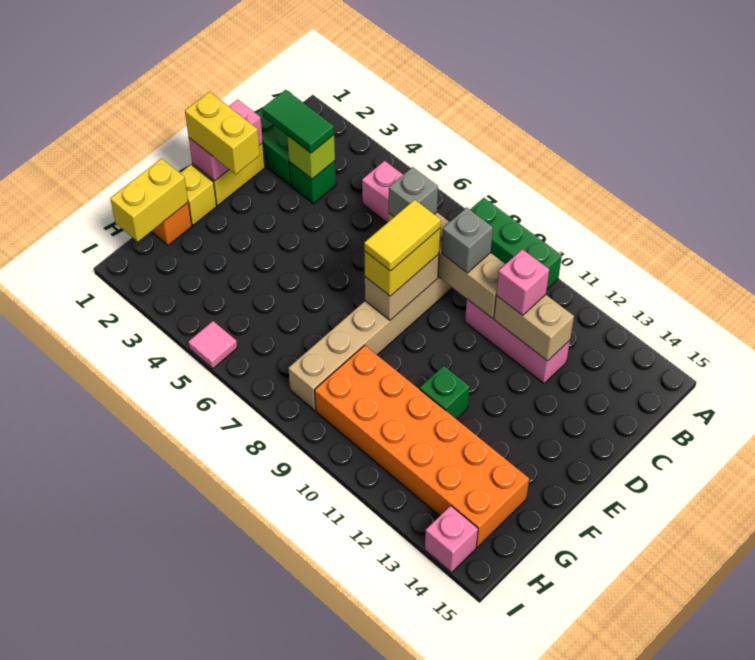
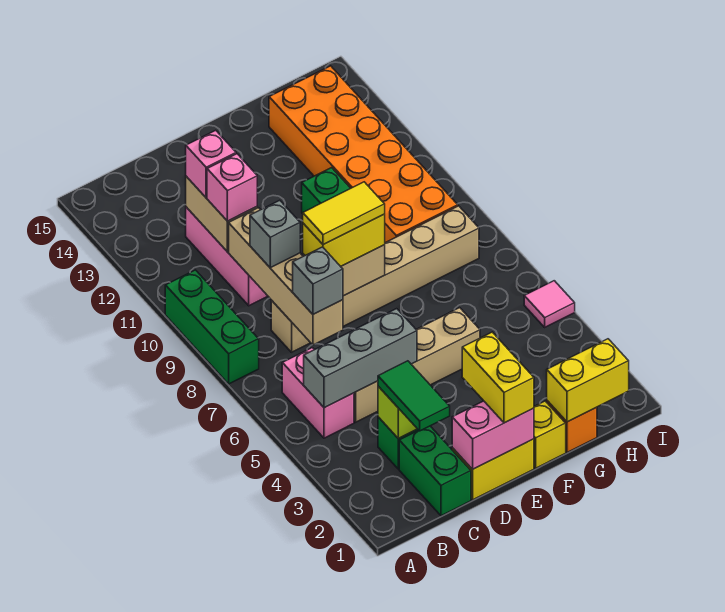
none -> grey 1x3 brick [304,309,417,408]
none -> tan 1x4 brick [354,308,480,422]
pink 1x1 brick [425,506,478,572] -> pink 1x1 brick moved to [186,130,236,198]

